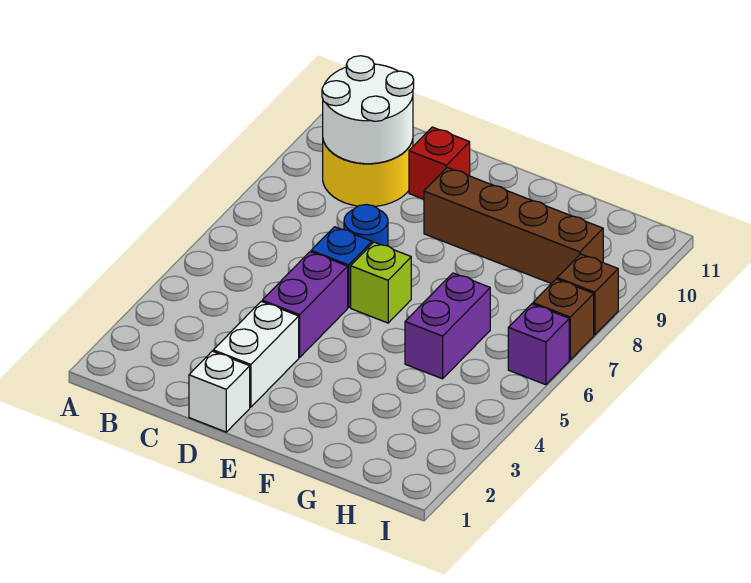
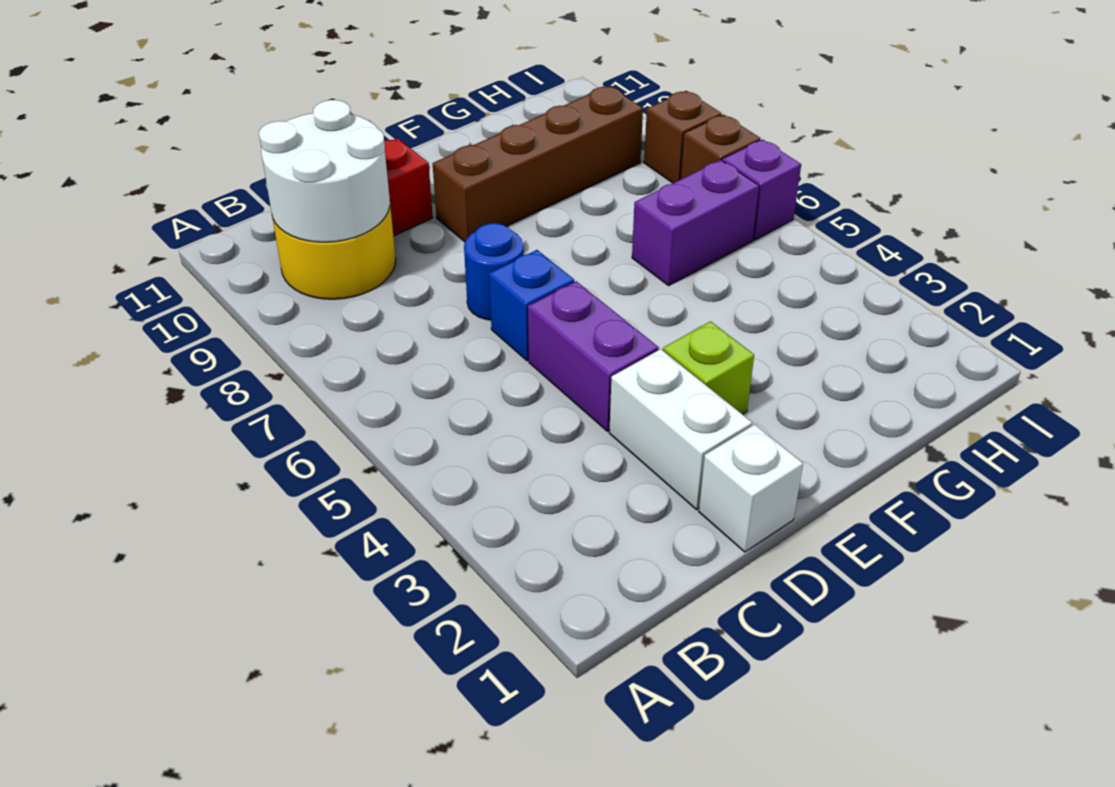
lime 1x1 brick [351,242,411,323] -> lime 1x1 brick moved to [663,322,754,414]
purple 1x2 brick [405,273,490,379] -> purple 1x2 brick turned to [632,160,759,286]

